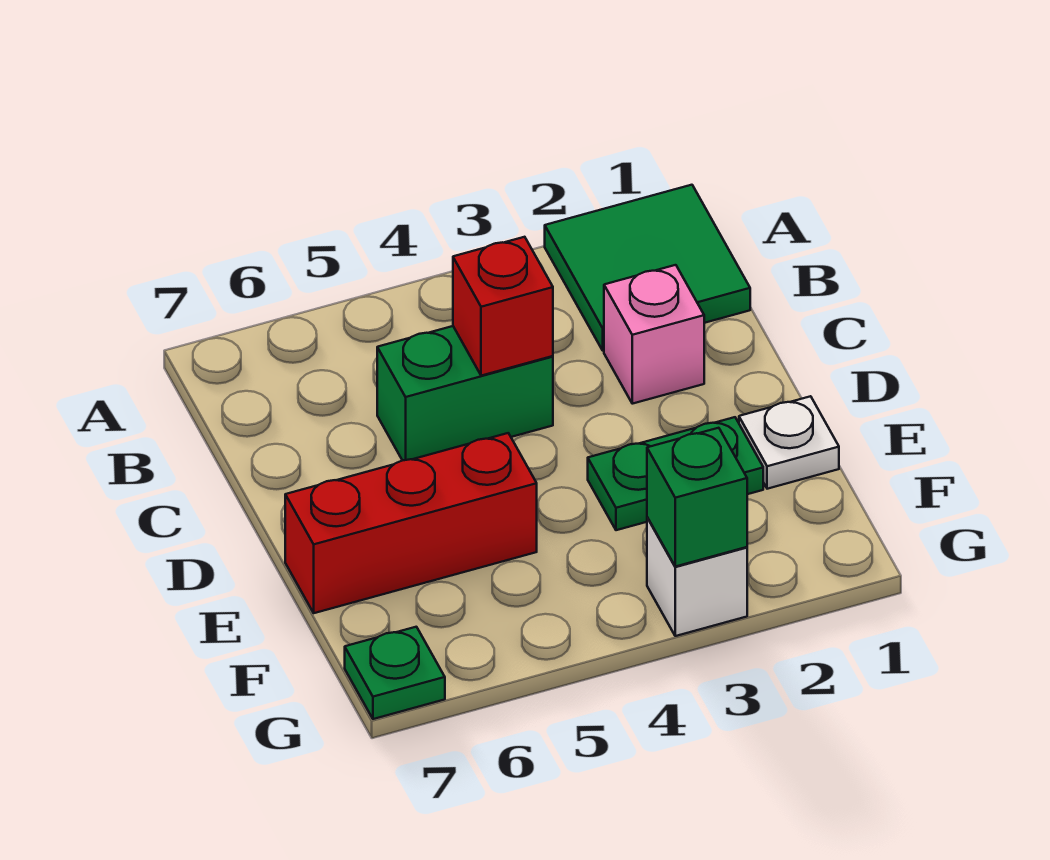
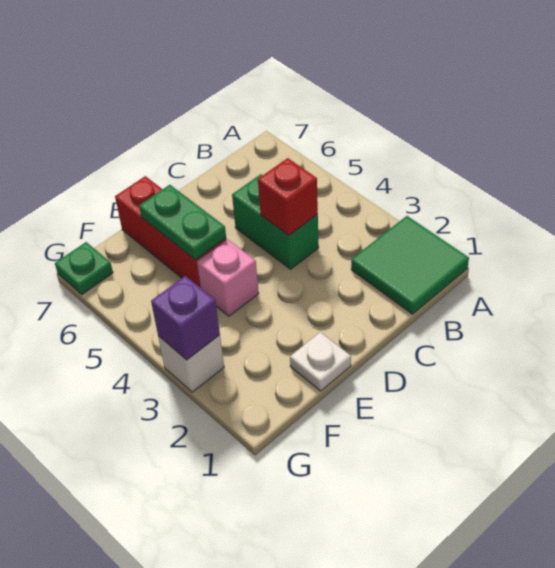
pink 1x1 brick [604,265,704,404] -> pink 1x1 brick moved to [197,239,259,316]
green 1x2 plate [588,417,763,530] -> green 1x2 plate moved to [139,185,226,260]
green 1x1 brick [647,428,747,567] -> purple 1x1 brick [151,276,220,360]

